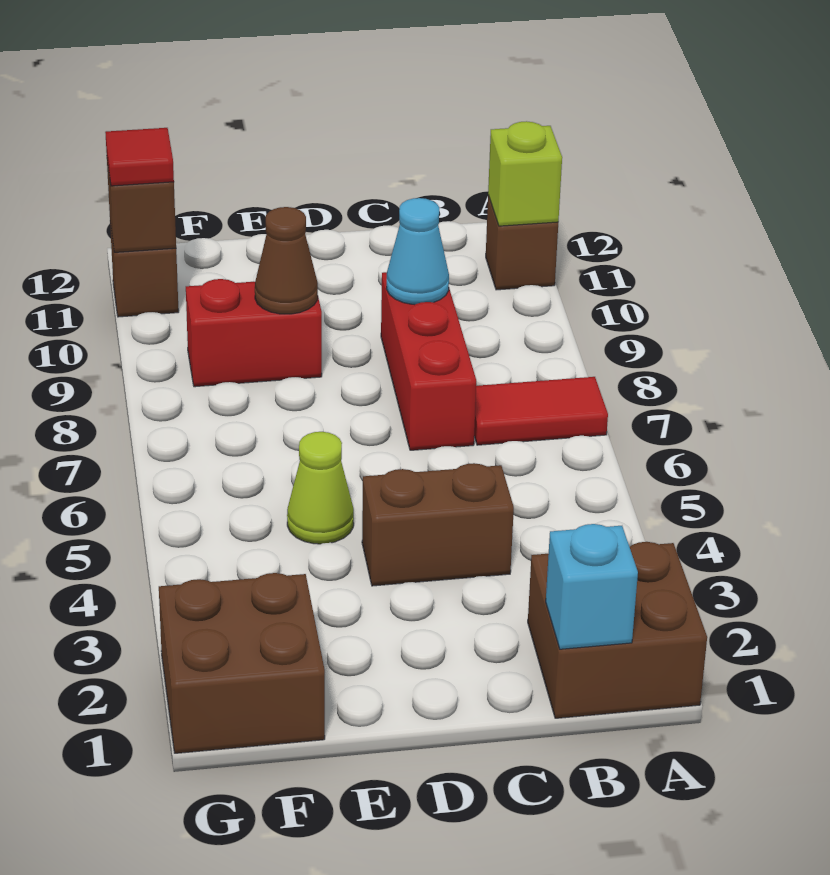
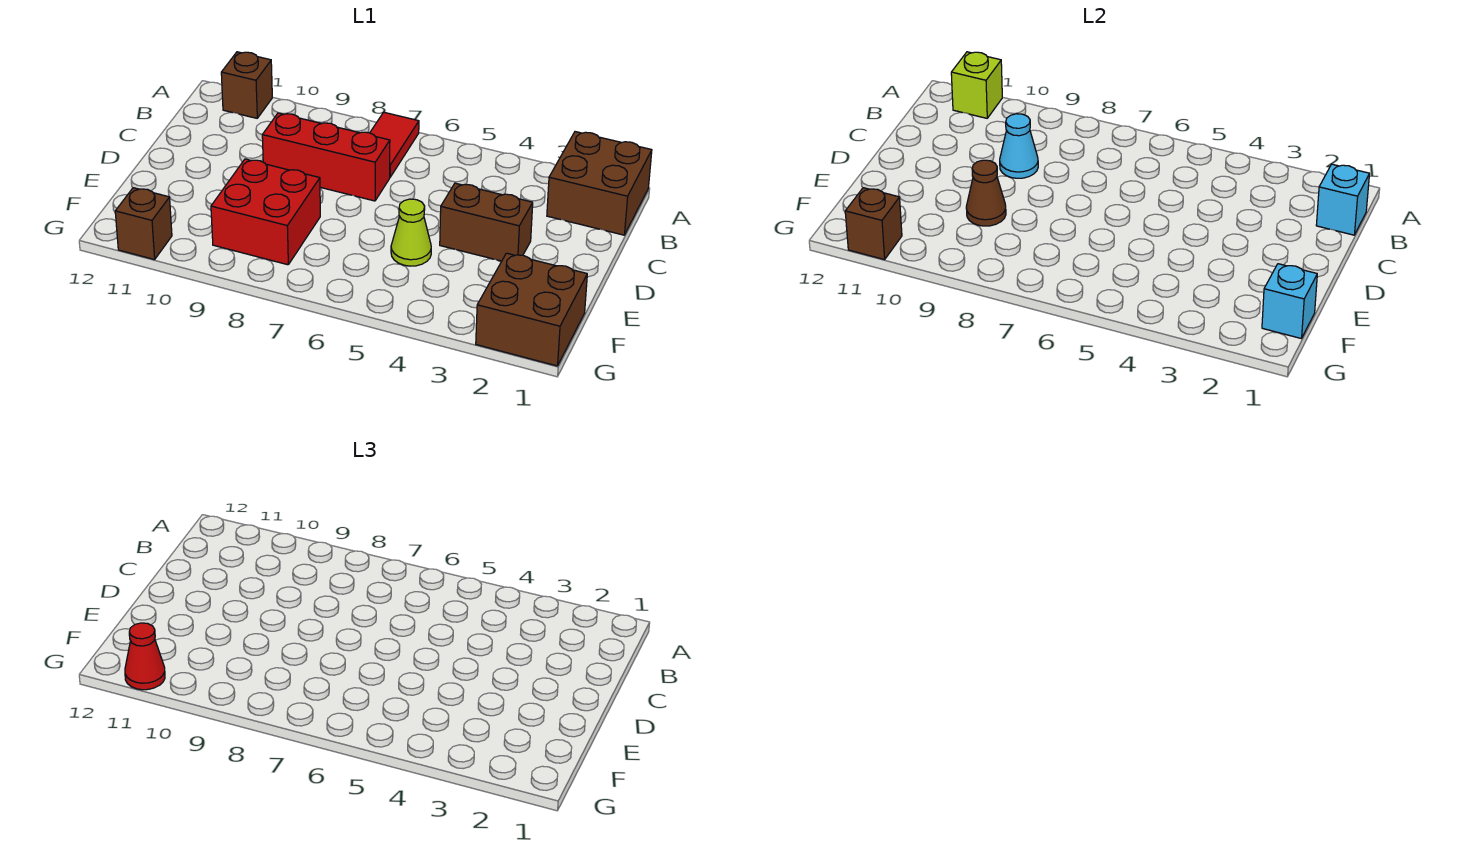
brown 1x2 brick [362,463,514,586] -> brown 1x2 brick turned to [440,183,533,261]
red 1x2 brick [186,279,322,387] -> red 2x2 brick [211,159,320,265]
none -> cyan 1x1 brick [1262,264,1317,338]
red 1x1 tile [105,128,174,186] -> red 1x1 cone [125,623,165,690]

